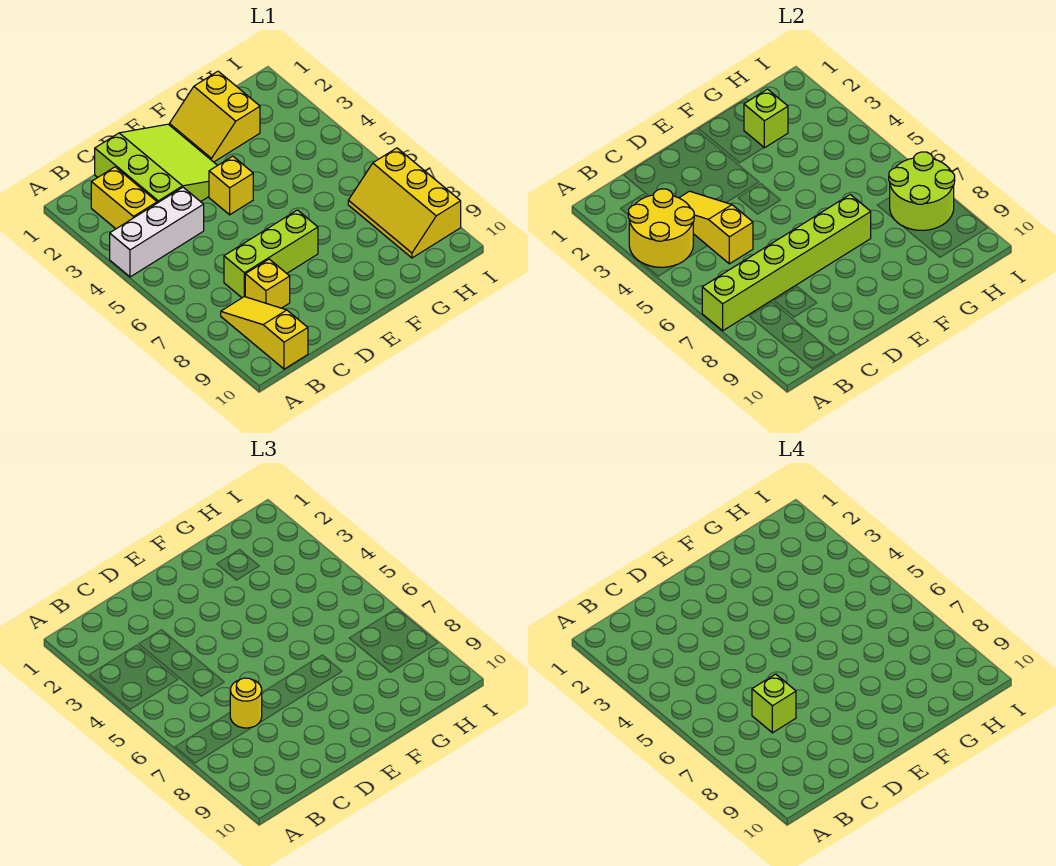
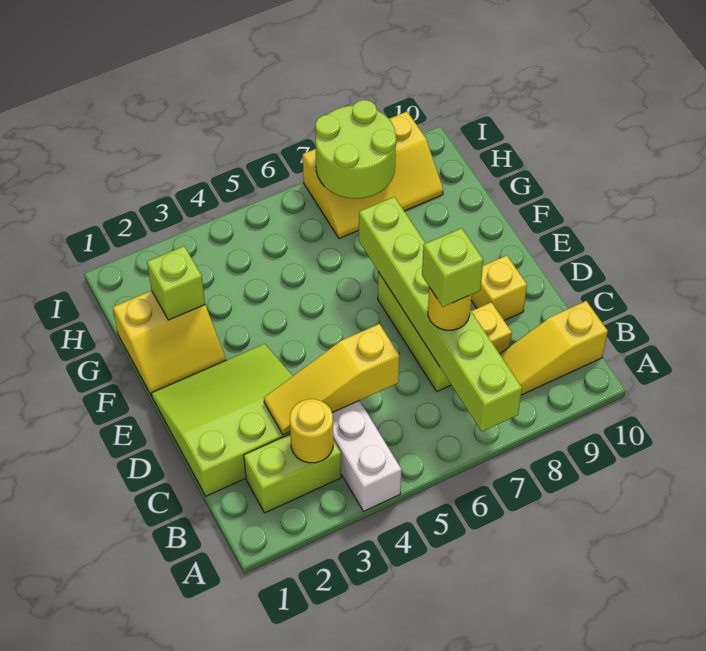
yellow 2x2 round brick [628,189,694,267] -> yellow 1x1 round brick [290,399,333,463]
yellow 1x2 brick [91,167,157,229] -> lime 1x2 brick [244,434,341,513]
yellow 1x1 brick [209,156,253,215] -> yellow 1x1 brick moved to [471,255,527,320]

